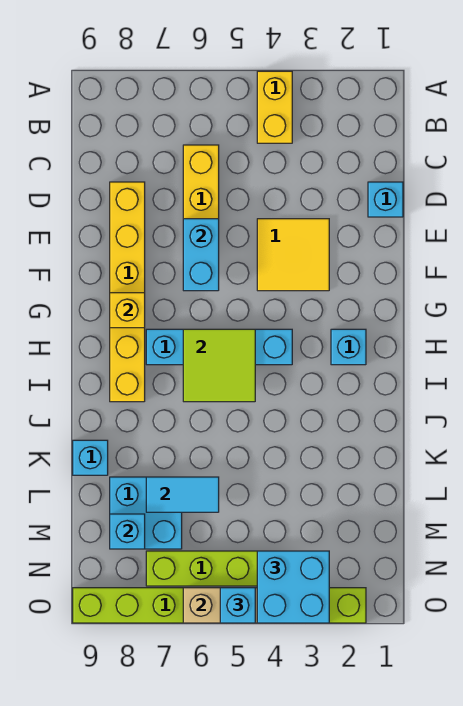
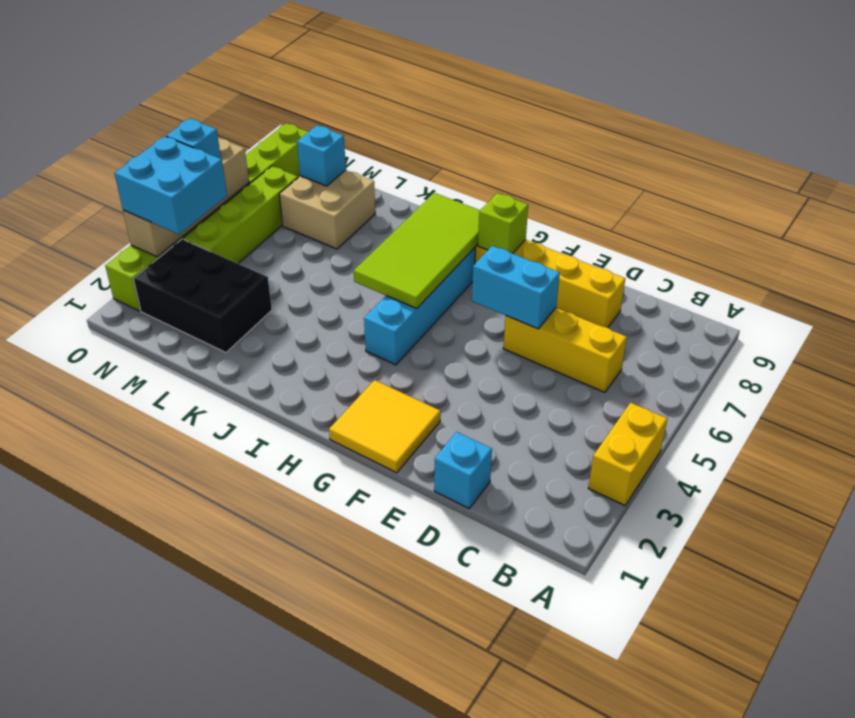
yellow 1x2 brick [257,71,292,143] -> yellow 1x2 brick turned to [588,403,667,506]
yellow 2x2 tile [257,219,329,291] -> yellow 2x2 tile moved to [329,380,441,473]
yellow 1x1 brick [110,293,145,328] -> lime 1x1 brick [478,193,528,254]
cyan 1x1 brick [331,329,366,365] -> none
lime 2x2 tile [183,329,255,402] -> lime 2x4 tile [354,193,480,308]
cyan 1x1 brick [73,440,108,475] -> none
none -> black 2x3 brick [133,239,272,353]
cyan 1x2 tile [146,477,219,512] -> none
cyan 2x2 brick [110,477,182,549] -> tan 2x2 brick [279,170,375,249]

